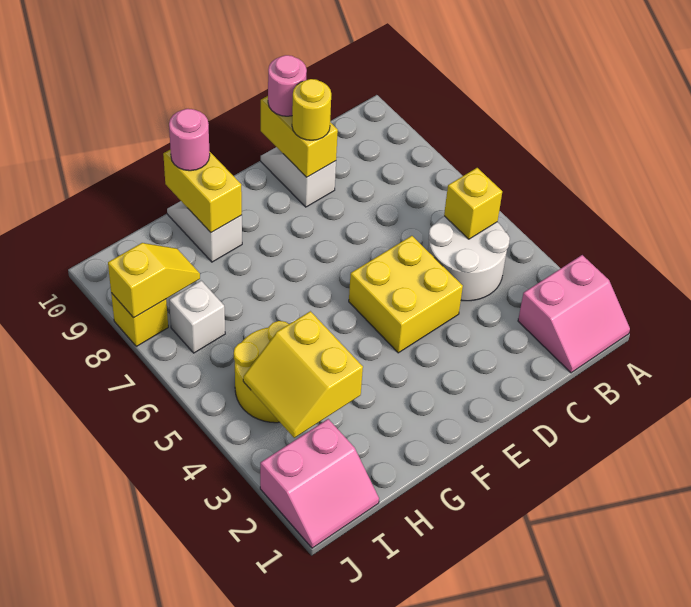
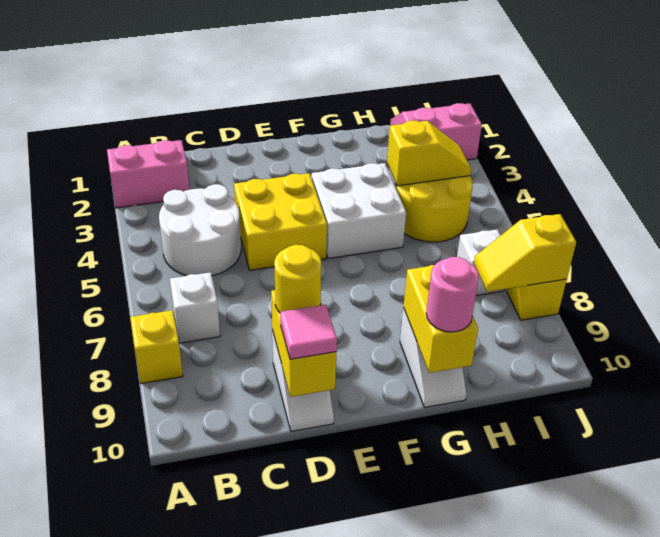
yellow 1x1 brick [444,168,502,239] -> yellow 1x1 brick moved to [130,310,183,384]
none -> white 1x1 brick [170,272,220,343]
pink 1x1 round brick [268,55,307,116] -> pink 1x1 tile [280,305,337,359]
none -> white 2x2 brick [311,163,406,259]
yellow 2x2 slope [243,311,363,438] -> yellow 1x2 slope [387,121,471,186]

